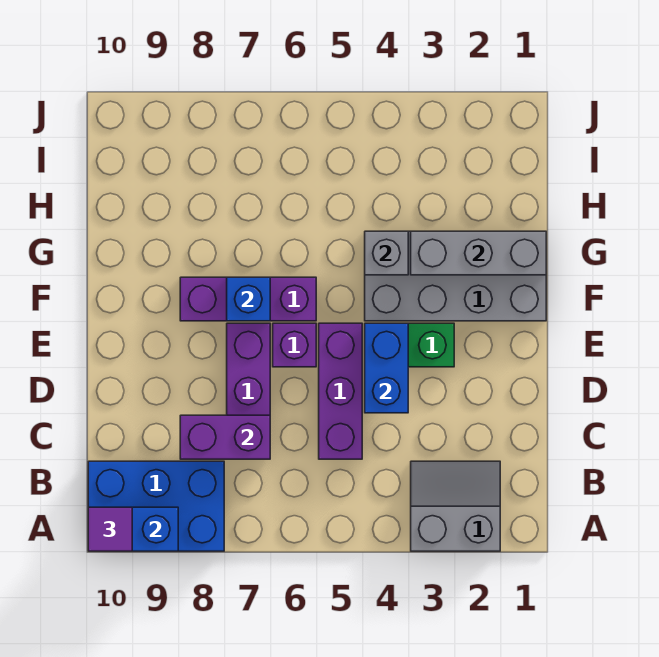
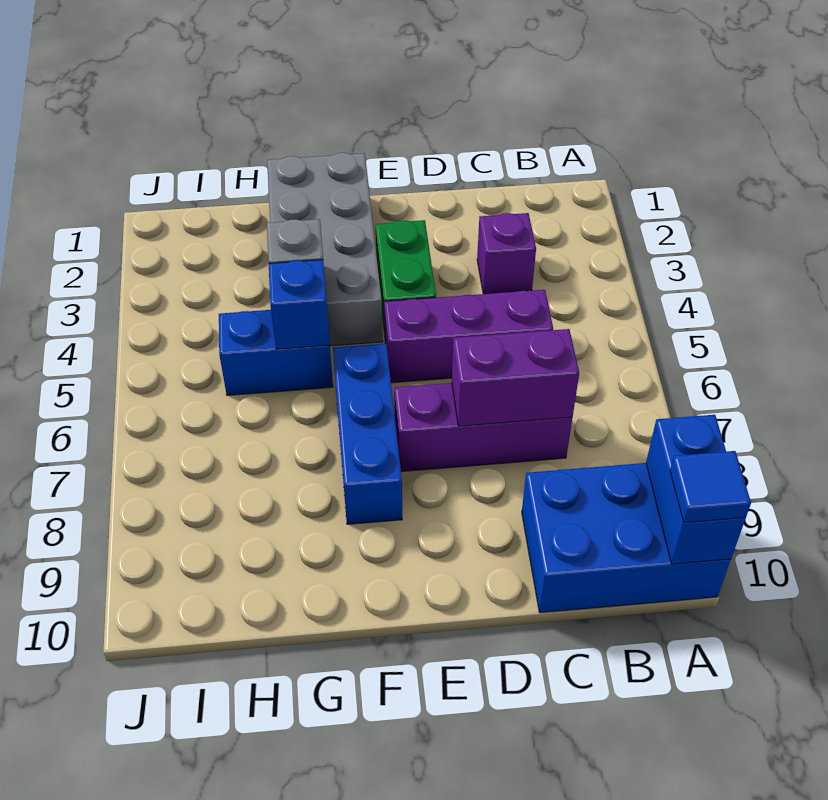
grey 2x2 slope [411,461,500,551] -> none
blue 2x3 brick [88,461,224,551] -> blue 2x3 brick turned to [522,463,731,613]
purple 1x1 tile [88,507,132,551] -> blue 1x1 tile [670,451,751,523]
purple 1x2 brick [180,415,270,459] -> purple 1x2 brick turned to [452,329,579,426]
blue 1x2 brick [365,323,408,413] -> blue 1x2 brick moved to [219,310,333,395]
purple 1x1 brick [273,323,316,367] -> purple 1x1 brick moved to [477,213,536,294]
purple 1x3 brick [180,277,316,321] -> blue 1x3 brick [333,343,402,524]
blue 1x1 brick [227,277,270,321] -> blue 1x1 brick moved to [269,260,330,349]
grey 1x3 brick [411,231,546,275] -> none

